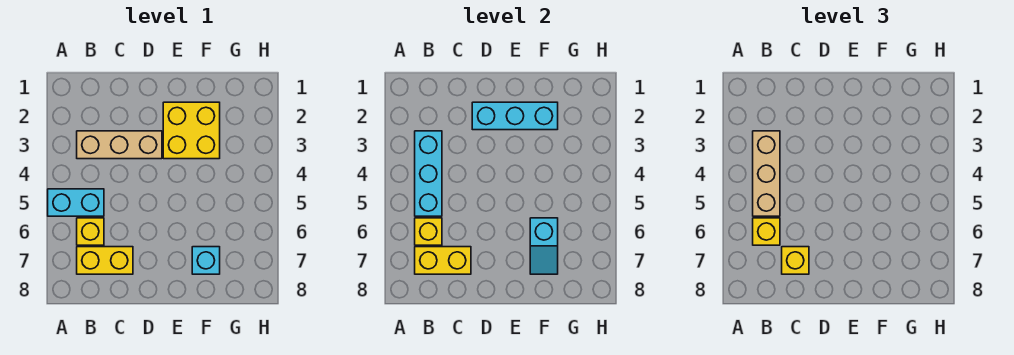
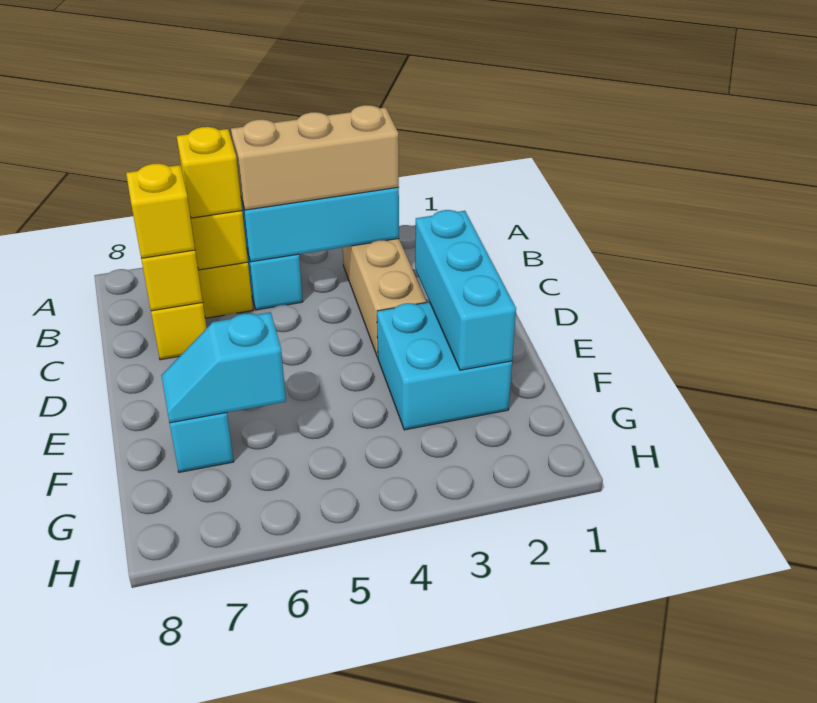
yellow 2x2 brick [163,102,220,159] -> cyan 2x2 brick [377,302,512,430]

